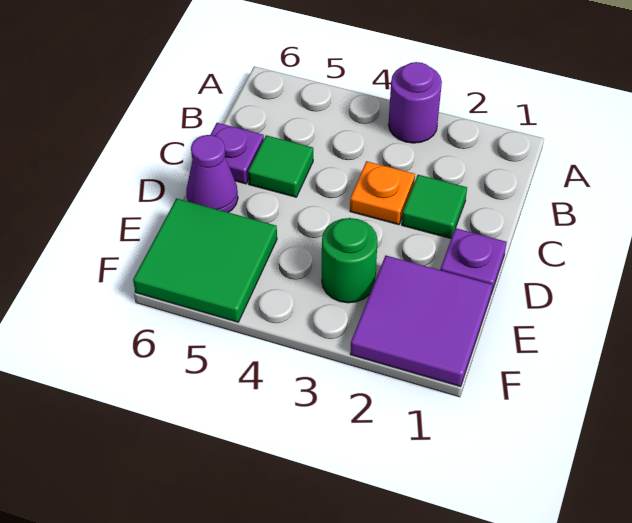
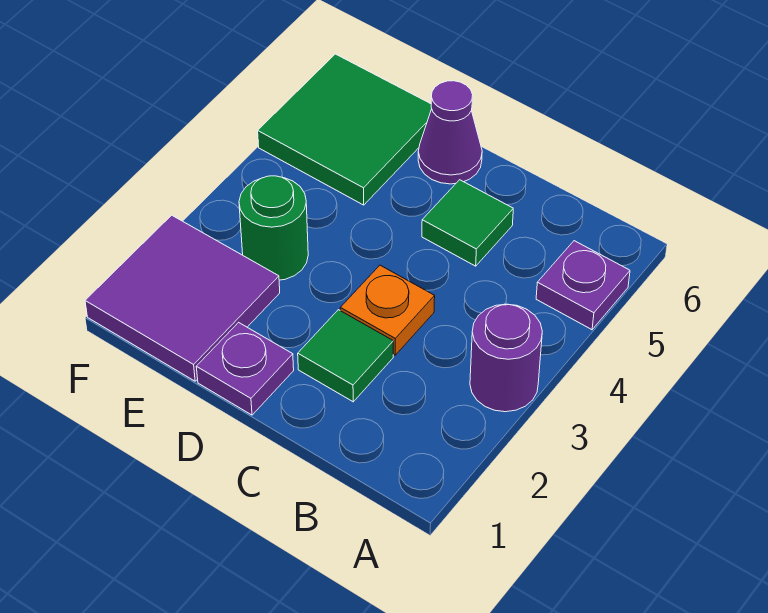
purple 1x1 plate [210,123,264,184] -> purple 1x1 plate moved to [536,241,630,330]

